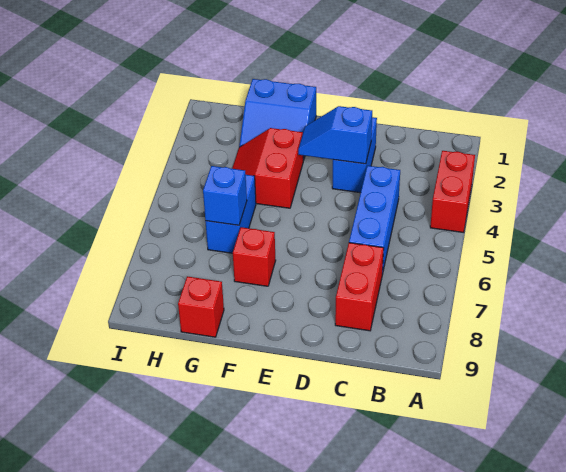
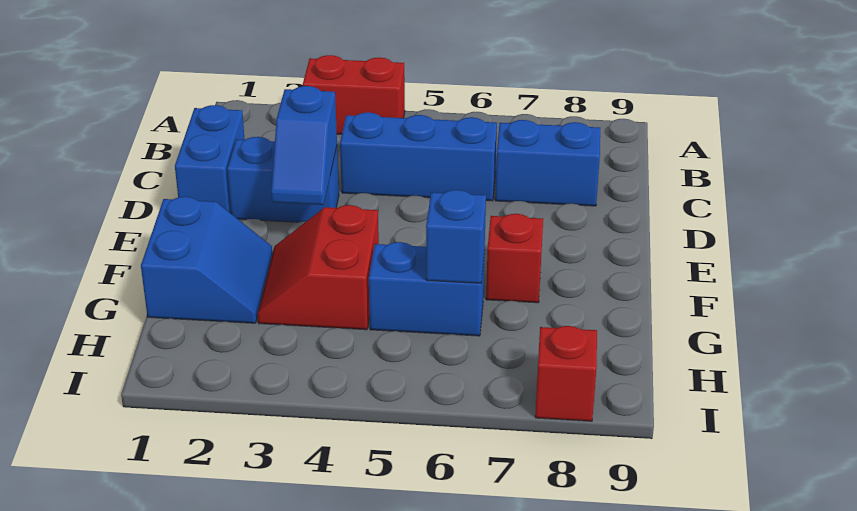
none -> blue 1x2 brick [175,105,245,213]
red 1x2 brick [335,243,384,331] -> blue 1x2 brick [495,120,600,206]
red 2x2 slope [232,128,303,208] -> red 2x2 slope turned to [258,205,379,330]
red 1x1 brick [178,276,224,337] -> red 1x1 brick moved to [535,326,597,421]

